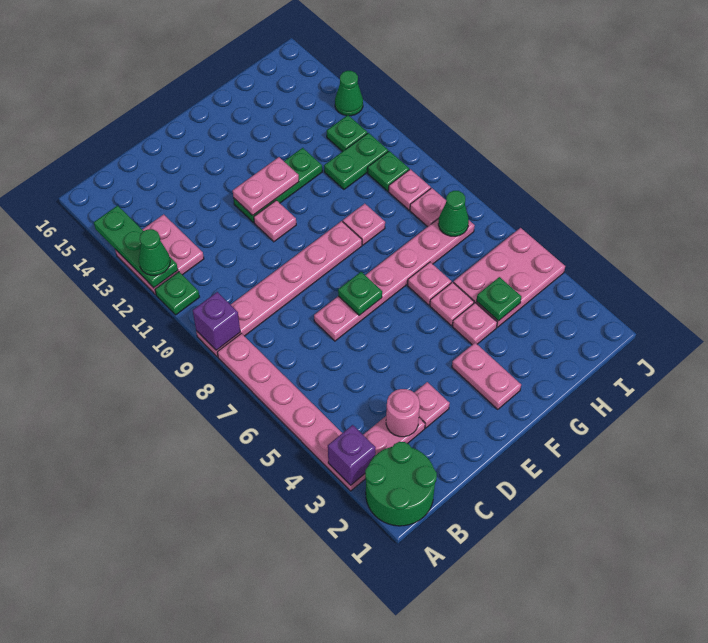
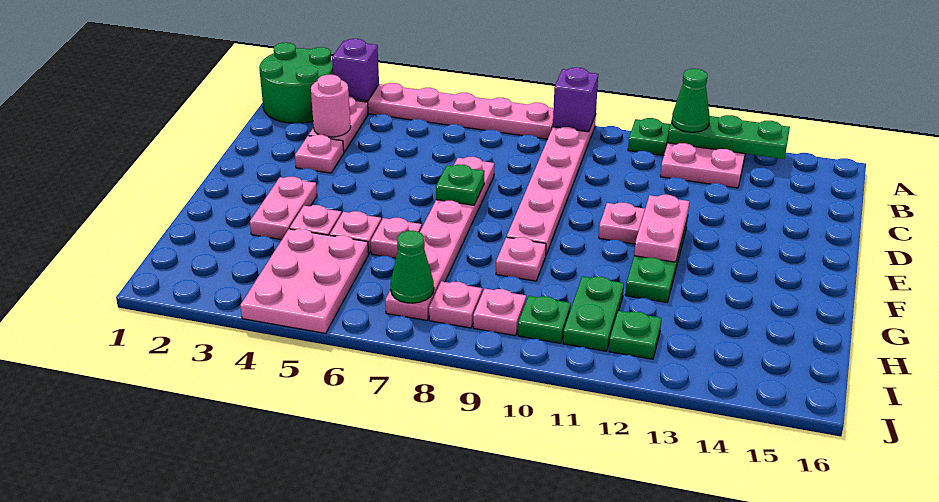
pink 1x2 plate [452,343,521,410] -> pink 1x2 plate turned to [250,177,317,240]
green 1x1 plate [477,277,521,321] -> none
green 1x1 cone [335,71,363,116] -> none

